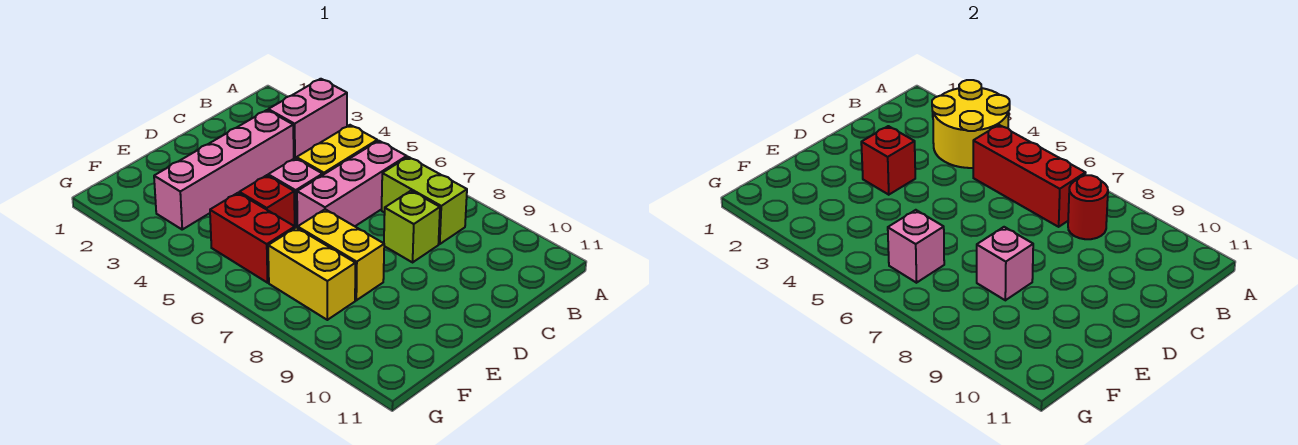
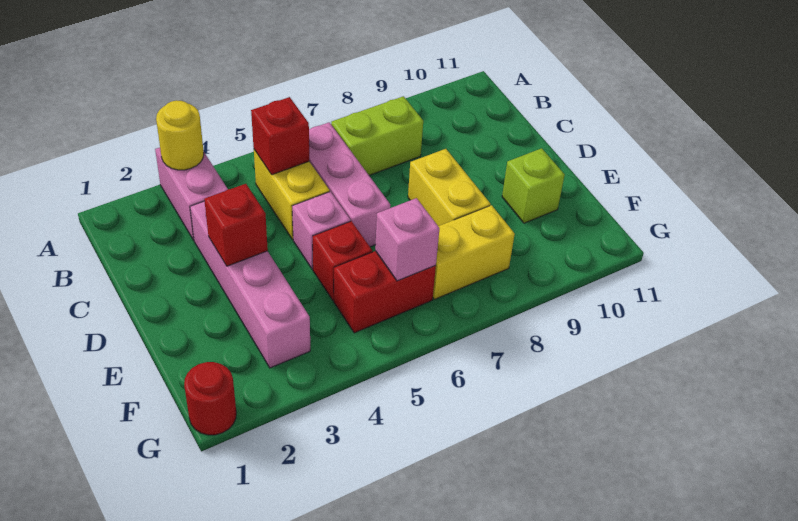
yellow 2x2 round brick [932,80,1010,168] -> yellow 1x1 round brick [156,100,204,170]
red 1x3 brick [973,125,1085,227] -> red 1x1 brick [251,97,309,175]
red 1x1 round brick [1068,175,1108,239] -> red 1x1 round brick moved to [184,362,236,435]
lime 1x1 brick [384,191,440,262] -> lime 1x1 brick moved to [502,148,565,223]
yellow 1x2 brick [298,209,384,300] -> yellow 1x2 brick turned to [408,149,490,226]
pink 1x1 brick [977,227,1033,300] -> none

